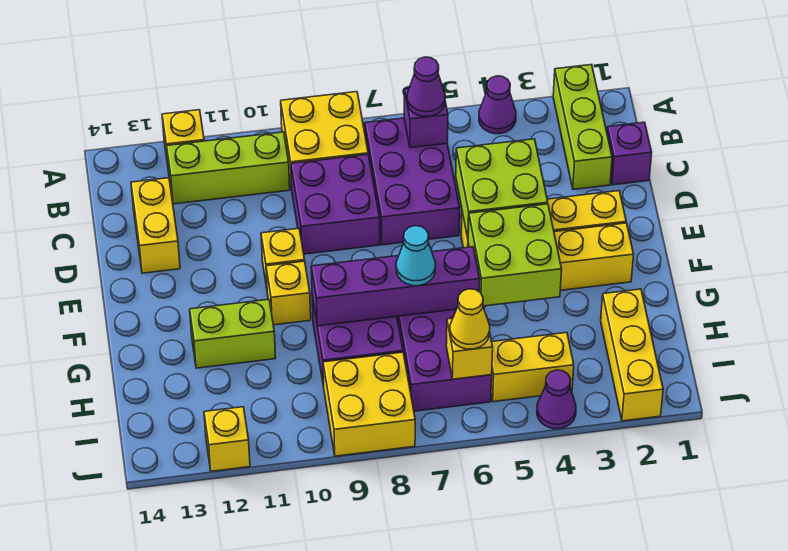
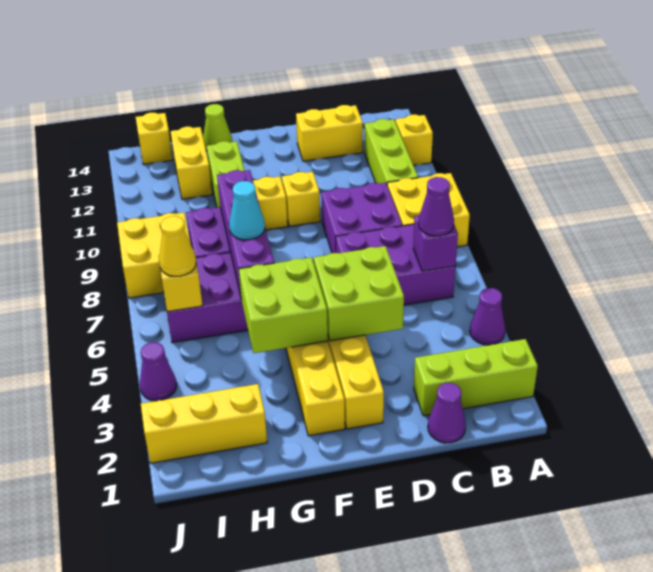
purple 1x1 brick [607,122,652,185] -> purple 1x1 cone [428,383,466,443]
none -> lime 1x1 cone [203,104,232,151]
yellow 1x2 brick [491,333,574,402] -> yellow 1x2 brick moved to [171,127,212,199]
yellow 1x1 brick [204,407,250,471] -> yellow 1x1 brick moved to [136,113,173,164]

